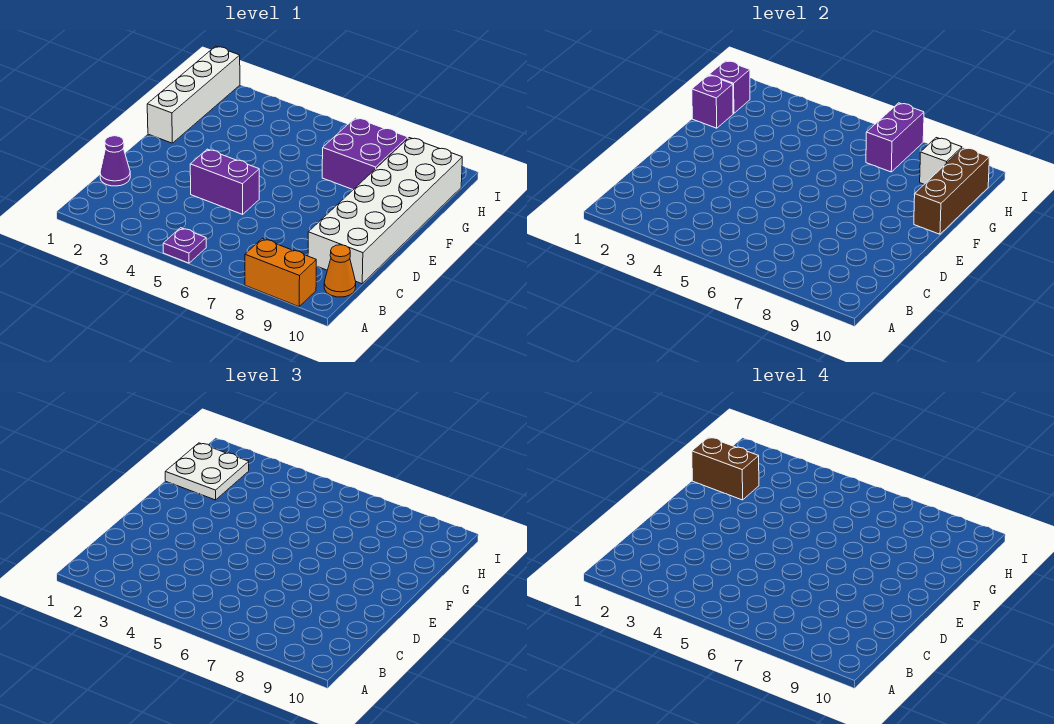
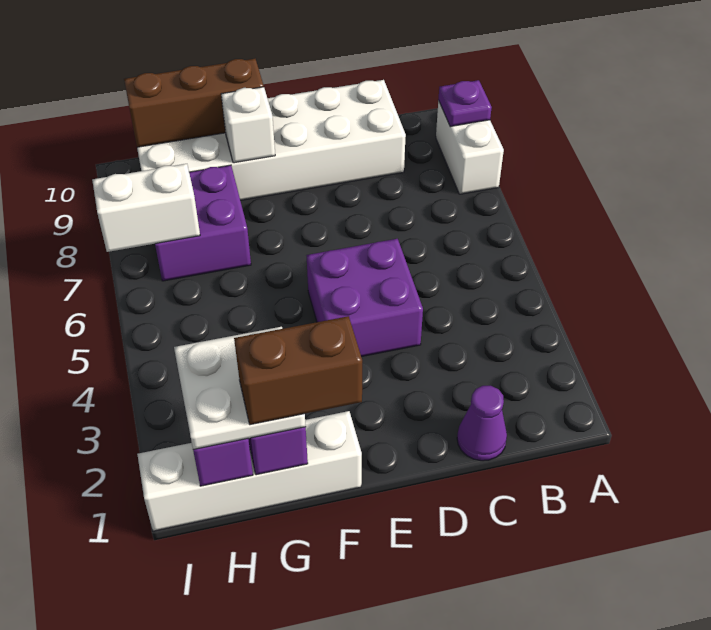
purple 1x1 plate [163,228,206,263] -> purple 1x1 plate moved to [438,80,492,127]
orange 1x2 brick [245,239,316,307] -> white 1x2 brick [436,100,504,194]
orange 1x1 cone [324,245,356,297] -> none
purple 1x2 brick [190,149,259,214] -> purple 2x2 brick [307,239,423,357]
brown 1x2 brick [692,437,759,500] -> brown 1x2 brick turned to [234,316,362,425]
purple 1x2 brick [866,103,924,172] -> white 1x2 brick [92,164,200,252]
white 1x1 brick [920,138,962,184] -> white 1x1 brick moved to [221,87,275,163]

